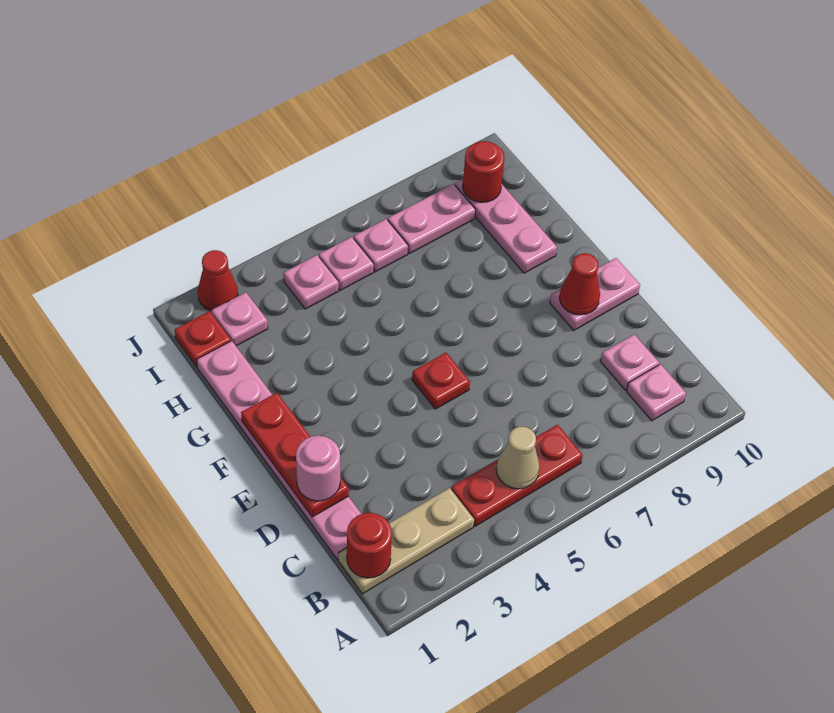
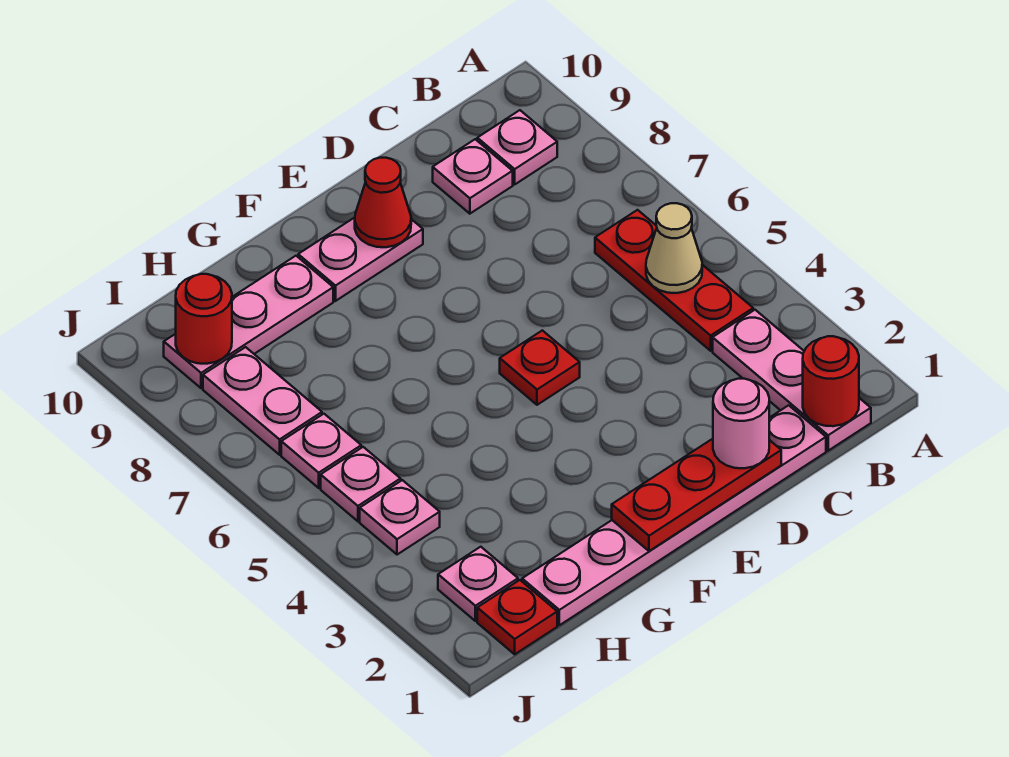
tan 1x3 plate [338,488,474,594] -> pink 1x3 plate [713,310,871,451]
pink 1x2 plate [550,258,640,330] -> pink 1x2 plate turned to [298,217,423,301]
red 1x1 cone [198,250,238,311] -> none

